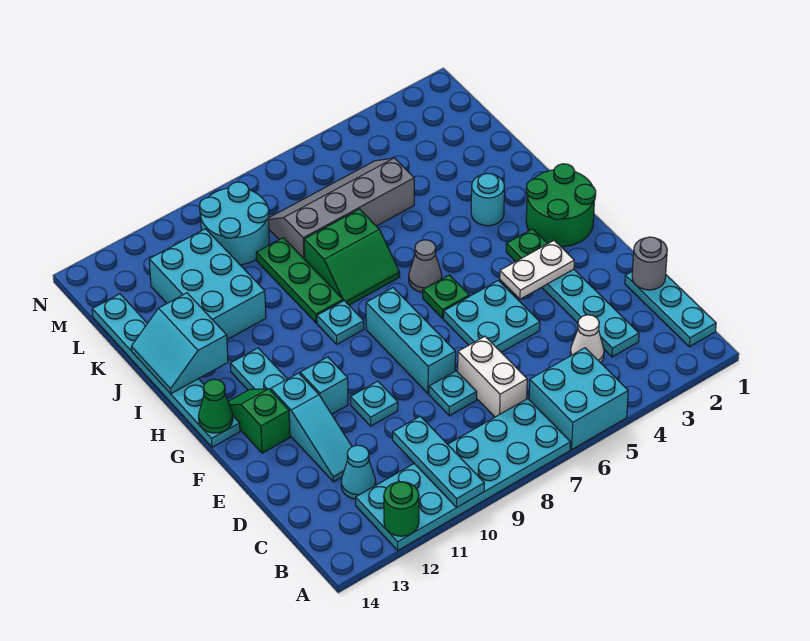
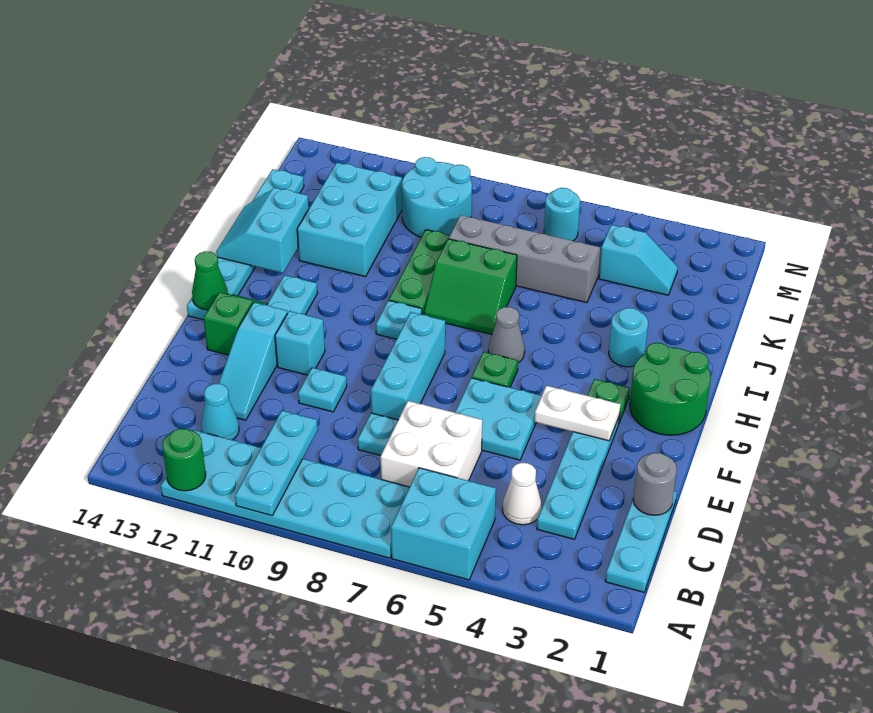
white 1x2 brick [458,336,527,417] -> white 2x2 brick [381,401,482,487]
none -> cyan 1x2 slope [599,225,678,295]
none -> cyan 1x1 round brick [544,188,580,241]

